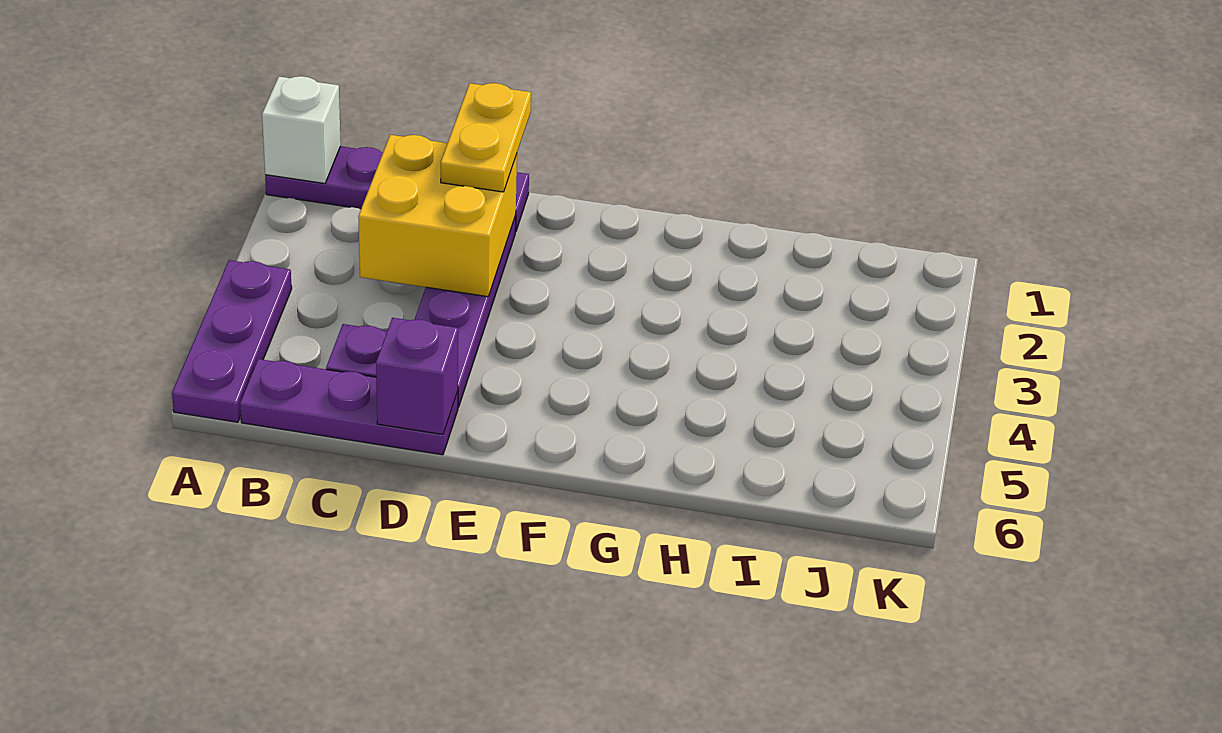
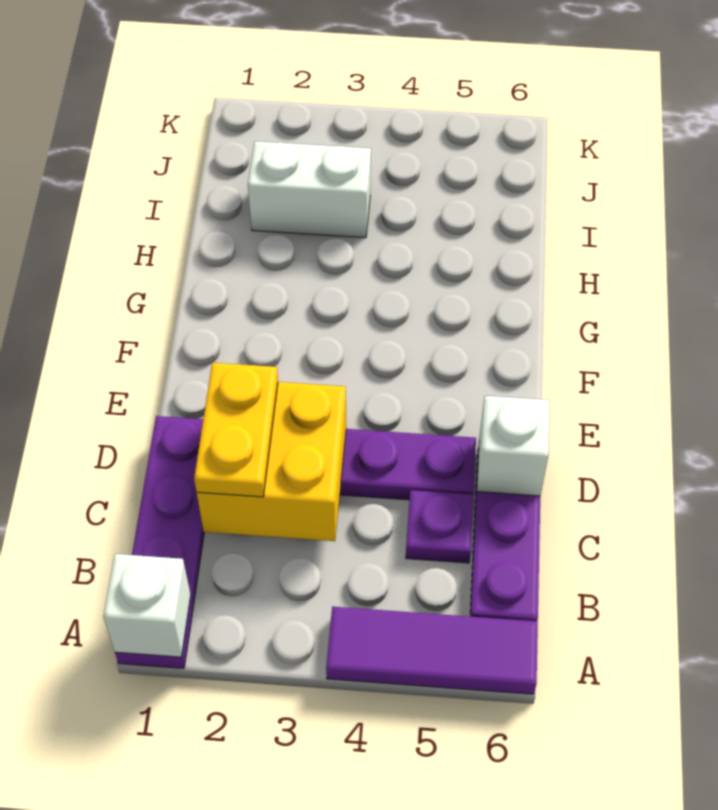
purple 1x3 plate [172,260,292,422] -> purple 1x3 tile [326,607,538,694]
yellow 1x2 plate [441,83,531,192] -> yellow 1x2 plate turned to [194,363,278,497]
purple 1x1 brick [376,318,458,434] -> white 1x1 brick [477,396,549,496]
none -> white 1x2 brick [248,141,371,238]

